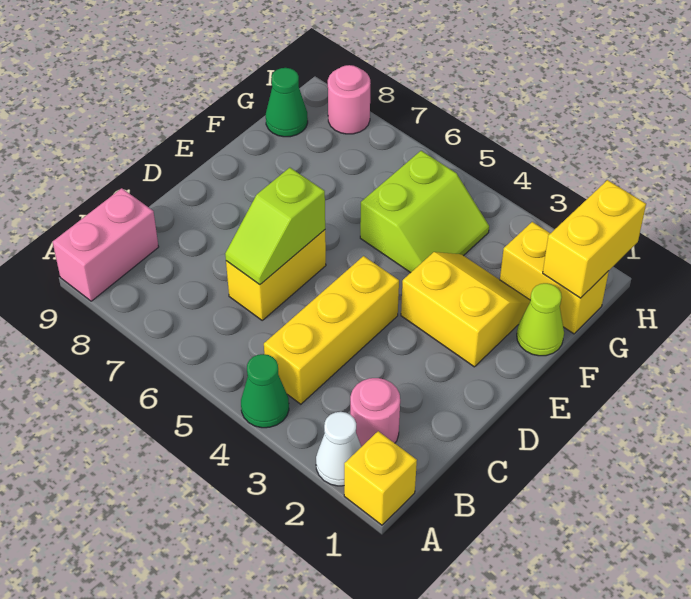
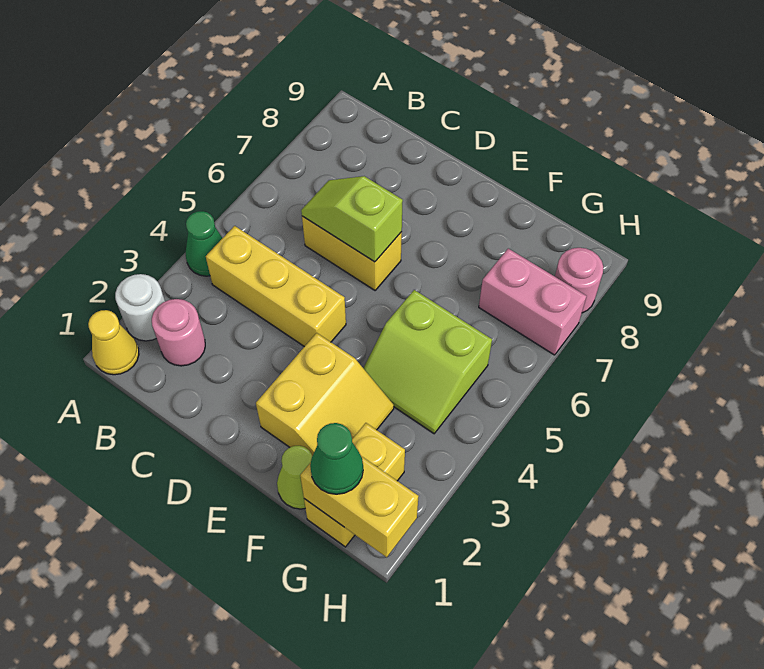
yellow 1x1 brick [344,431,417,525] -> yellow 1x1 cone [88,310,139,375]
white 1x1 cone [316,412,361,486] -> white 1x1 round brick [115,274,165,341]
pink 1x2 brick [53,188,159,301] -> pink 1x2 brick moved to [479,248,587,355]
green 1x1 cone [266,68,308,137] -> green 1x1 cone moved to [310,423,363,494]

